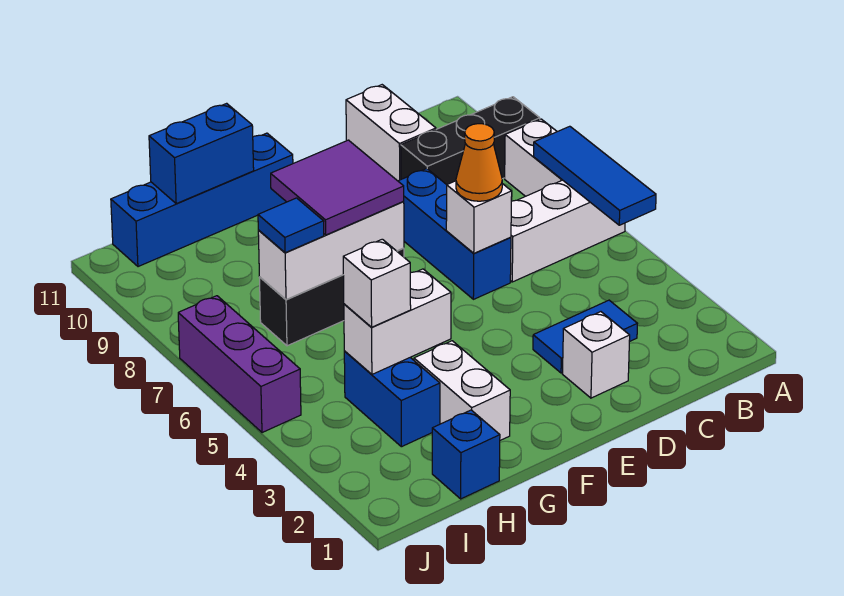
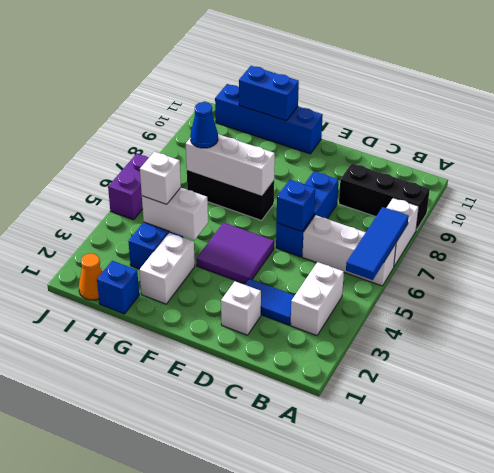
white 1x2 brick [346,85,436,181] -> white 1x2 brick moved to [290,262,344,336]
white 1x1 brick [446,181,512,253] -> blue 1x1 brick [277,180,315,232]
orange 1x1 cone [456,124,502,201] -> orange 1x1 cone moved to [79,254,102,300]
purple 2x2 tile [271,140,404,235] -> purple 2x2 tile moved to [196,223,274,284]
blue 1x1 tile [258,198,324,253] -> blue 1x1 cone [190,102,218,148]
purple 1x3 brick [178,296,301,433] -> purple 1x2 brick [108,154,148,220]

